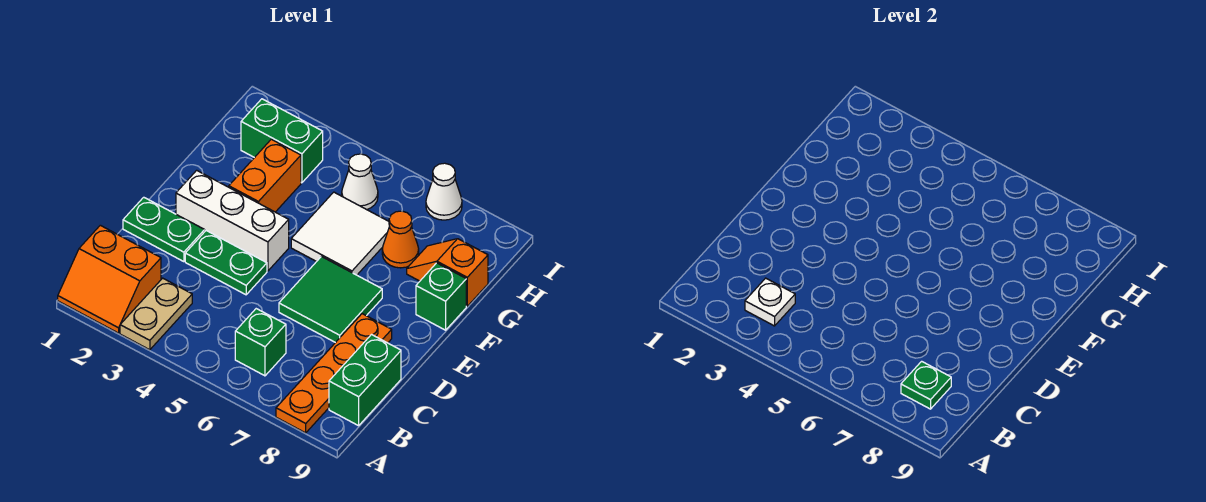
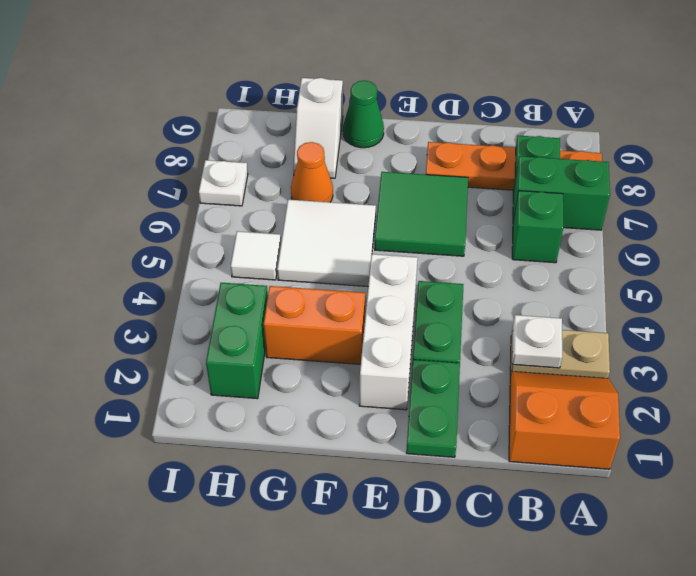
orange 2x2 slope [58,225,161,333] -> orange 2x2 slope turned to [509,372,620,469]
green 1x2 brick [329,335,401,426] -> green 1x2 brick moved to [513,156,610,230]
green 1x1 brick [416,263,466,330] -> green 1x1 cone [343,81,384,148]
orange 1x2 slope [407,239,488,306] -> white 1x2 slope [293,78,343,178]
white 1x1 cone [342,154,378,210] -> white 1x1 tile [231,231,281,280]
white 1x1 cone [426,163,462,220] -> white 1x1 plate [199,160,248,206]

